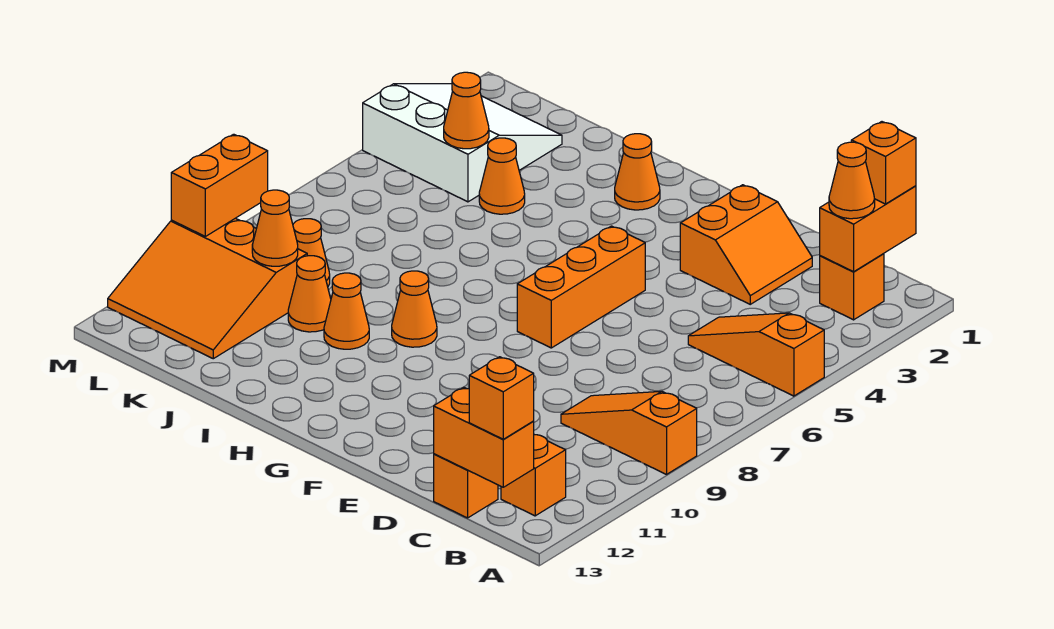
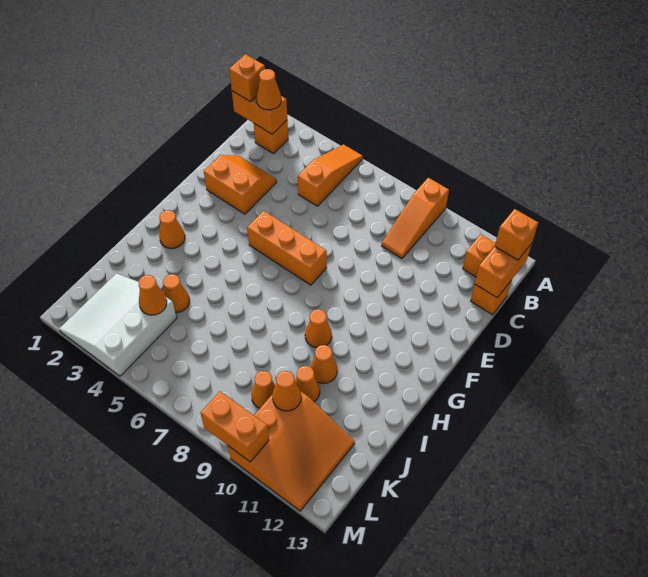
orange 1x3 slope [688,313,824,396] -> orange 1x3 slope turned to [298,144,363,206]

